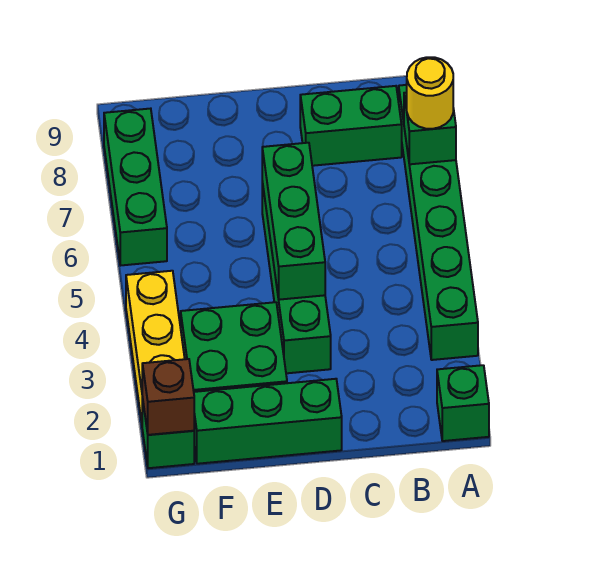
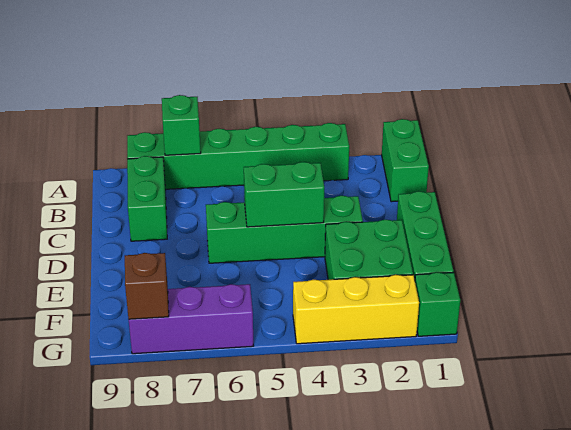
green 1x1 brick [437,365,489,441] -> green 1x2 brick [382,119,429,202]
yellow 1x1 round brick [407,57,453,129] -> none
green 1x3 brick [262,143,325,300] -> green 1x2 brick [244,162,324,227]
brown 1x1 brick [142,359,194,435] -> brown 1x1 brick moved to [125,253,169,319]
green 1x3 brick [104,109,167,265] -> purple 1x3 brick [129,284,253,354]

